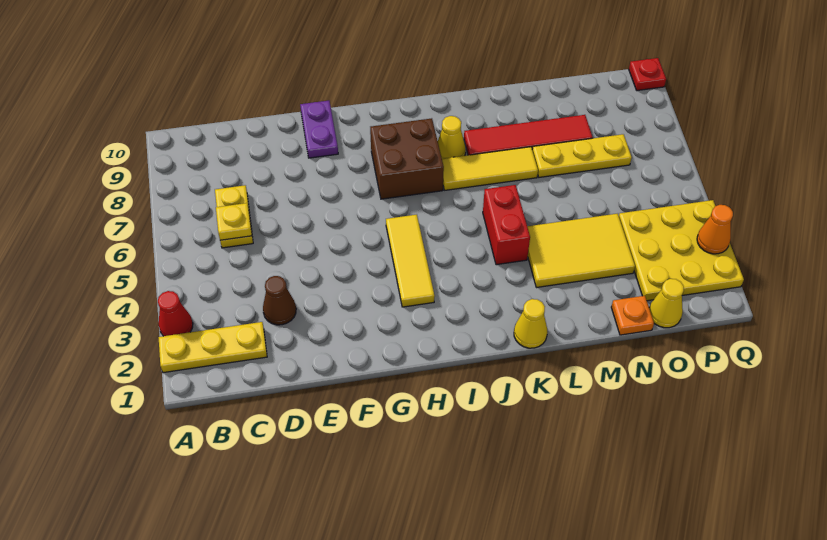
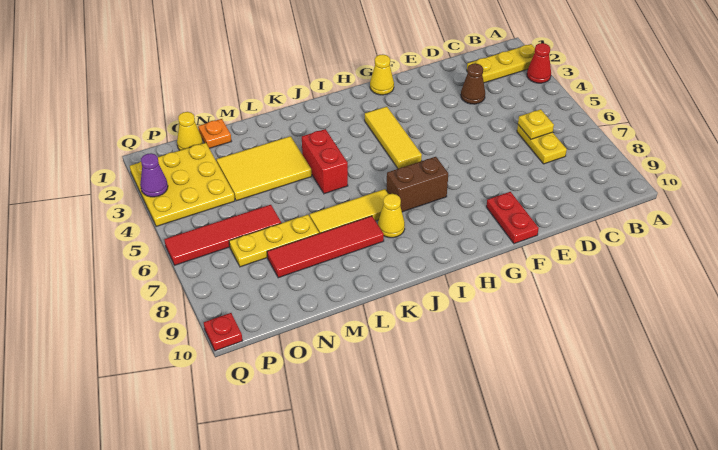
purple 1x2 plate [300,101,338,158] -> red 1x2 plate [486,192,539,244]
brown 2x2 brick [370,118,444,199] -> brown 1x2 brick [386,157,448,212]
yellow 1x1 cone [514,299,548,348] -> yellow 1x1 cone moved to [370,54,394,95]
none -> red 1x4 tile [164,205,281,265]
orange 1x1 cone [697,205,733,254] -> purple 1x1 cone [140,153,168,197]

